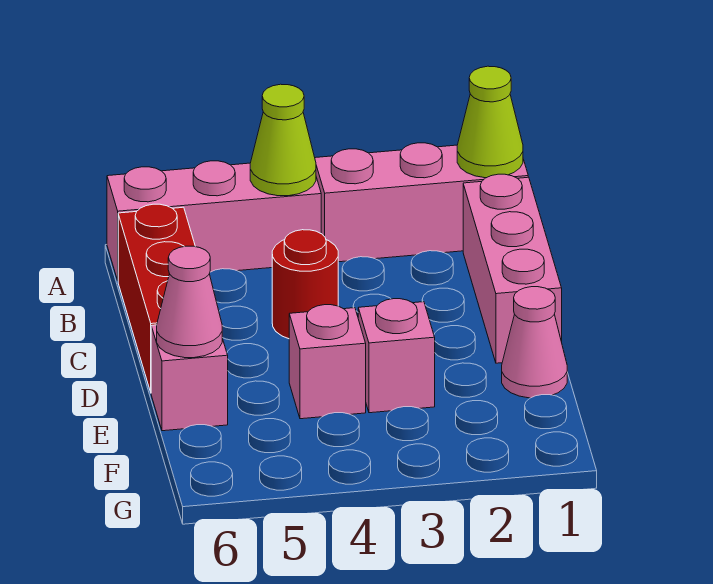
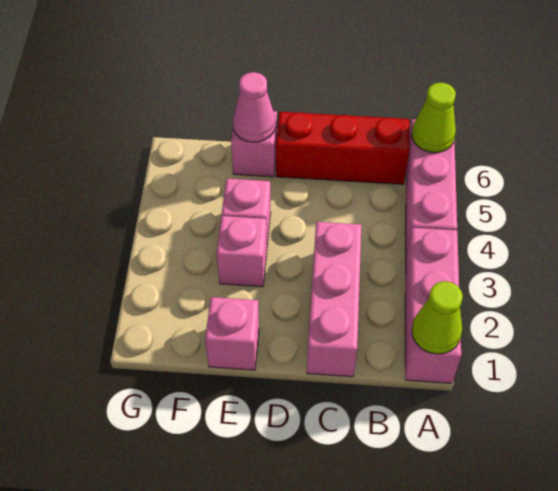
lime 1x1 cone [250,84,316,196] -> lime 1x1 cone moved to [412,83,456,153]
pink 1x3 brick [463,174,562,363] -> pink 1x3 brick turned to [307,222,361,377]
red 1x1 round brick [272,230,338,339] -> none
pink 1x1 cone [502,287,567,398] -> pink 1x1 brick [205,297,259,370]

